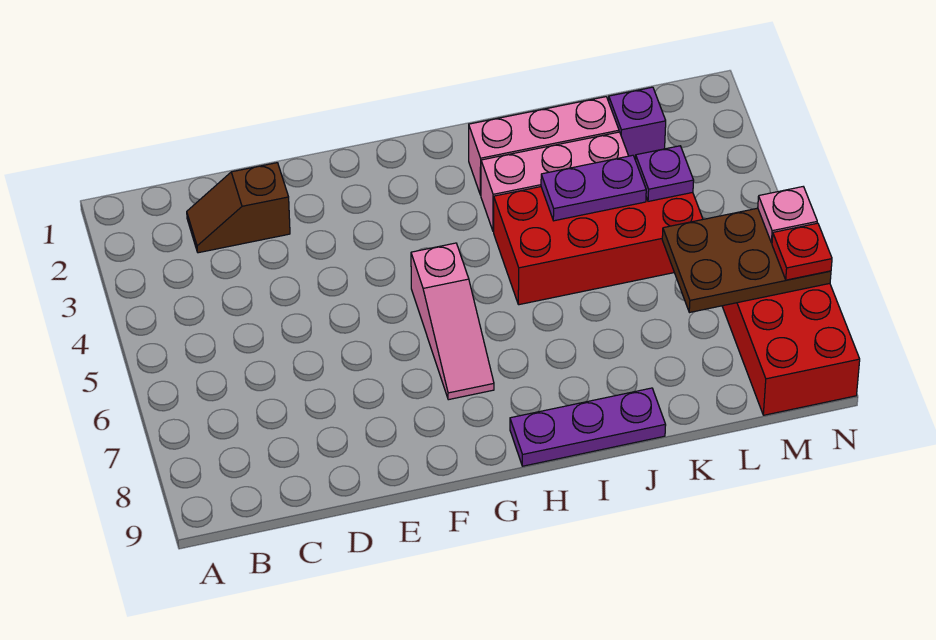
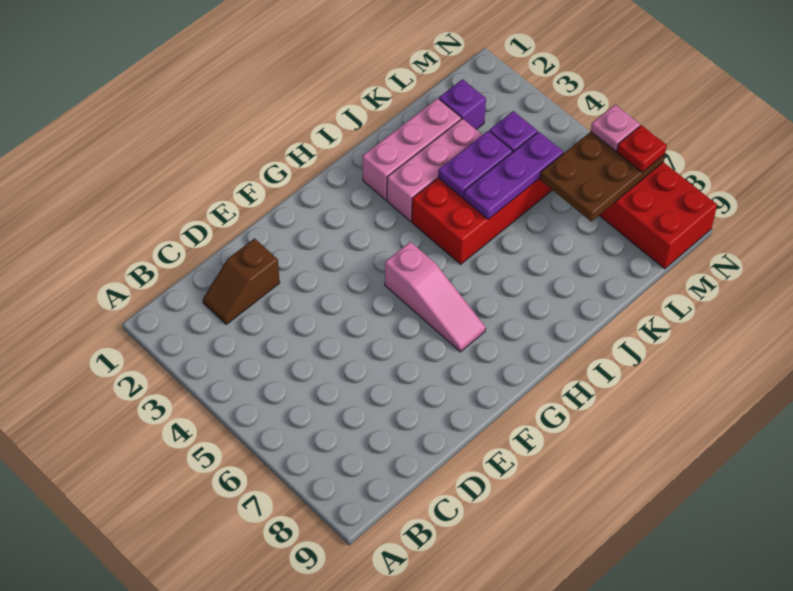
purple 1x3 plate [510,388,666,466] -> purple 1x3 plate moved to [464,132,563,219]

